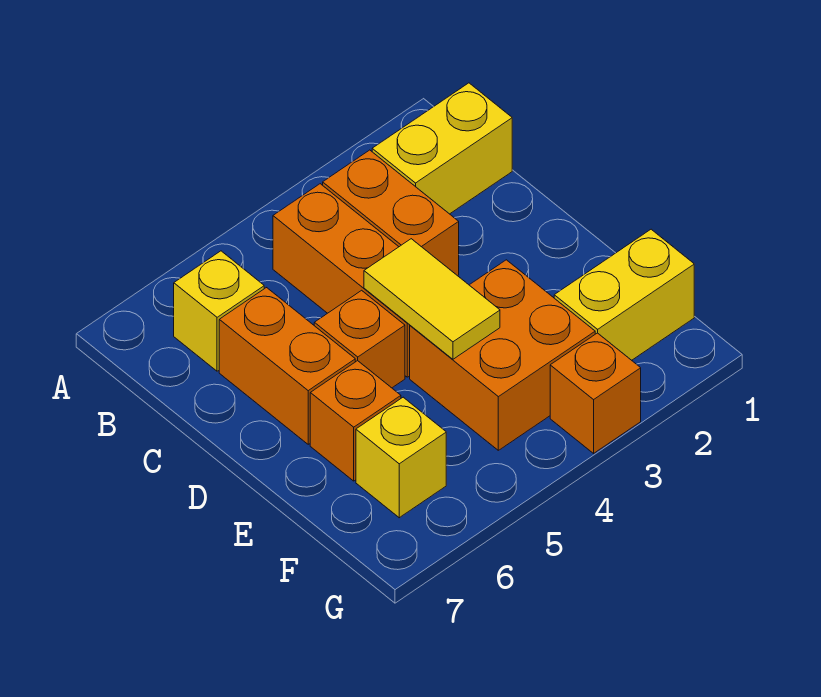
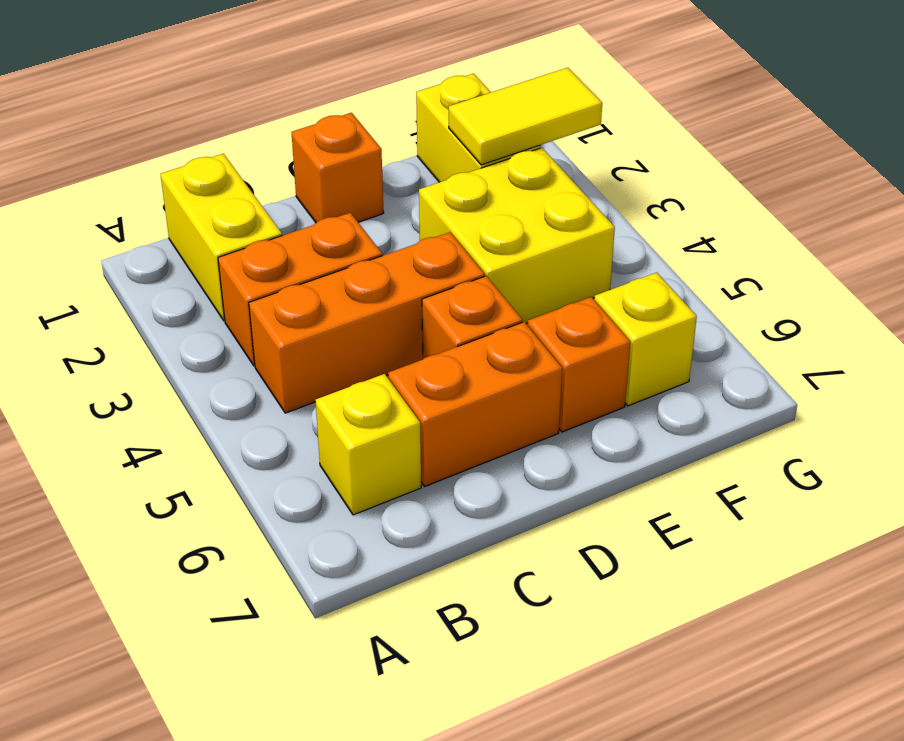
yellow 1x2 tile [364,239,500,359] -> yellow 1x2 tile moved to [449,68,602,165]
orange 2x2 brick [410,260,595,450] -> yellow 2x2 brick [419,148,615,323]
orange 1x1 brick [550,333,641,453] -> orange 1x1 brick moved to [291,113,384,223]

